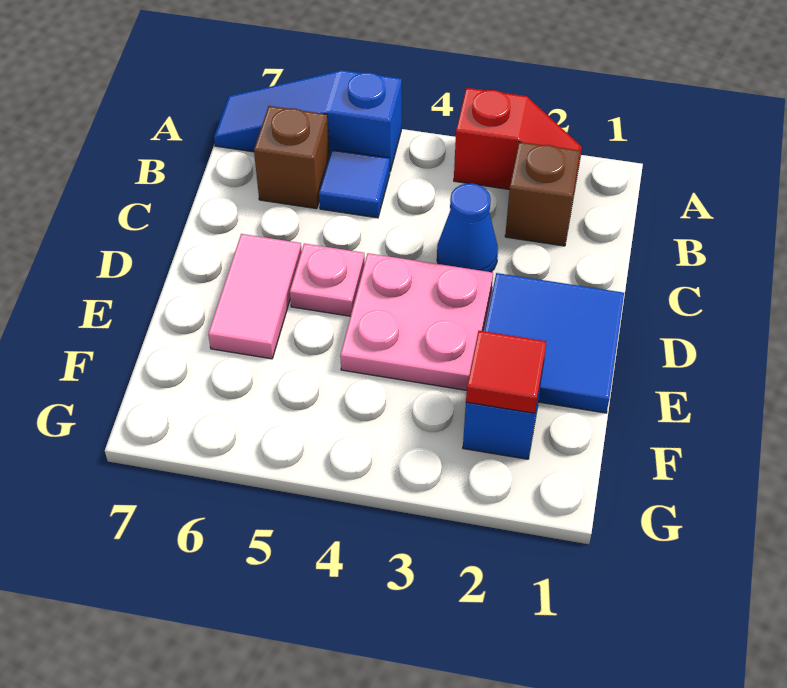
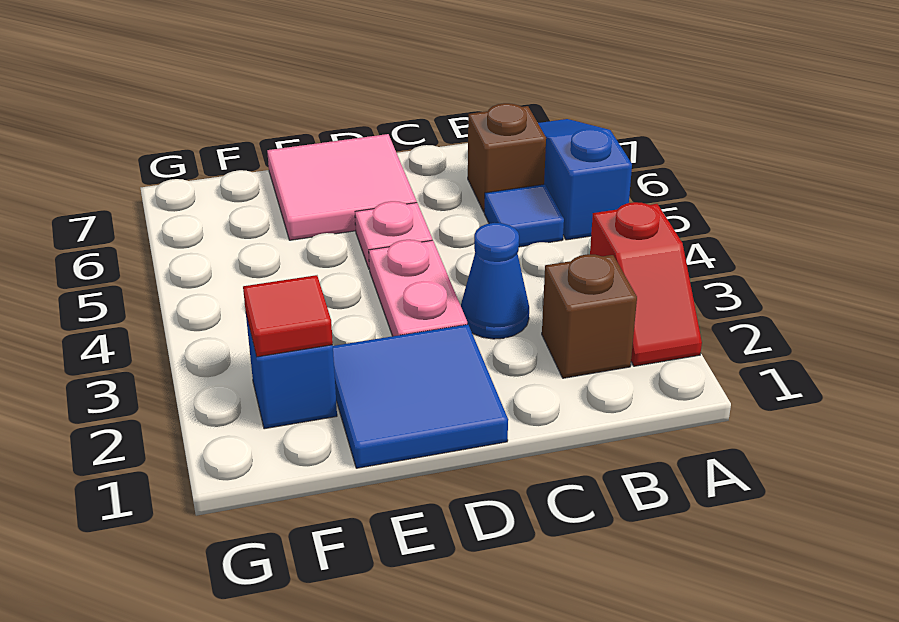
pink 2x2 plate [340,253,493,390] -> pink 1x2 plate [369,240,467,336]
pink 1x2 tile [208,234,302,359] -> pink 2x2 tile [267,134,417,240]

